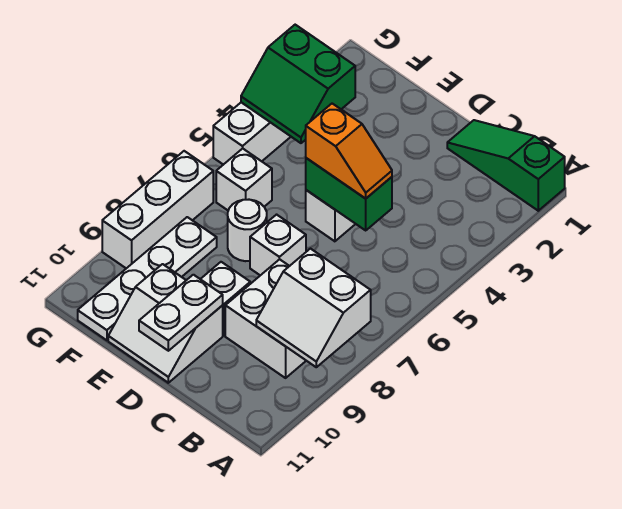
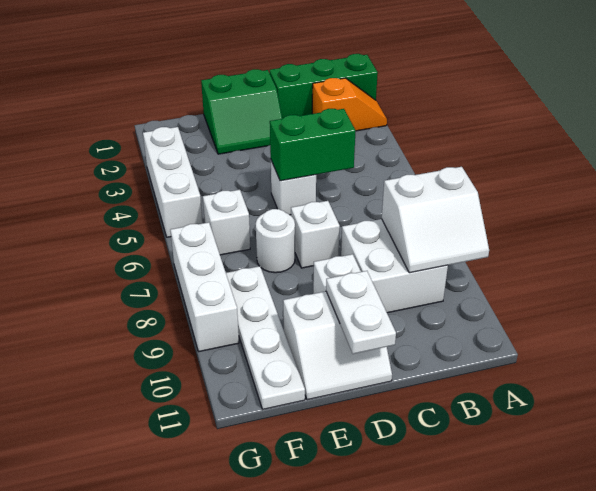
green 1x3 slope [447,120,565,211] -> green 1x3 brick [270,54,378,119]
orange 1x2 slope [306,104,392,199] -> orange 1x2 slope moved to [312,78,387,131]
green 2x2 slope [241,25,355,143] -> green 2x2 slope moved to [201,69,282,154]

